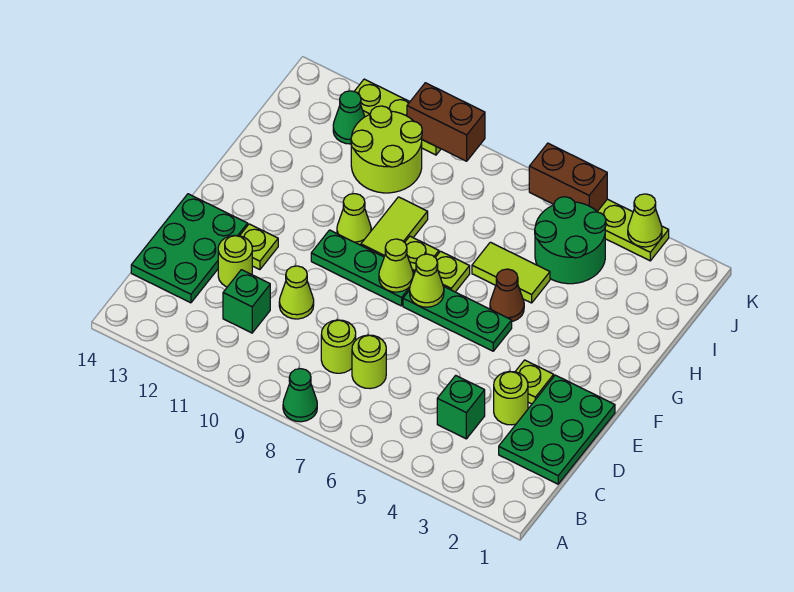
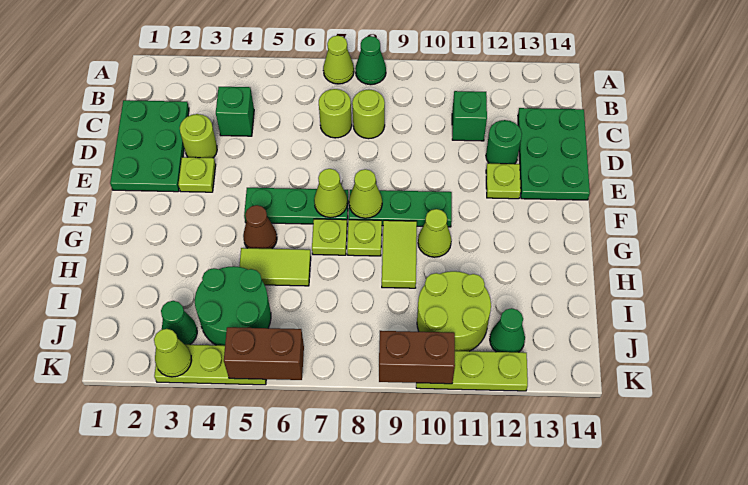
lime 1x1 cone [279,266,314,319] -> lime 1x1 cone moved to [323,36,354,84]
lime 1x1 round brick [218,235,252,287] -> green 1x1 round brick [486,120,522,164]
none -> green 1x1 cone [161,301,197,345]

